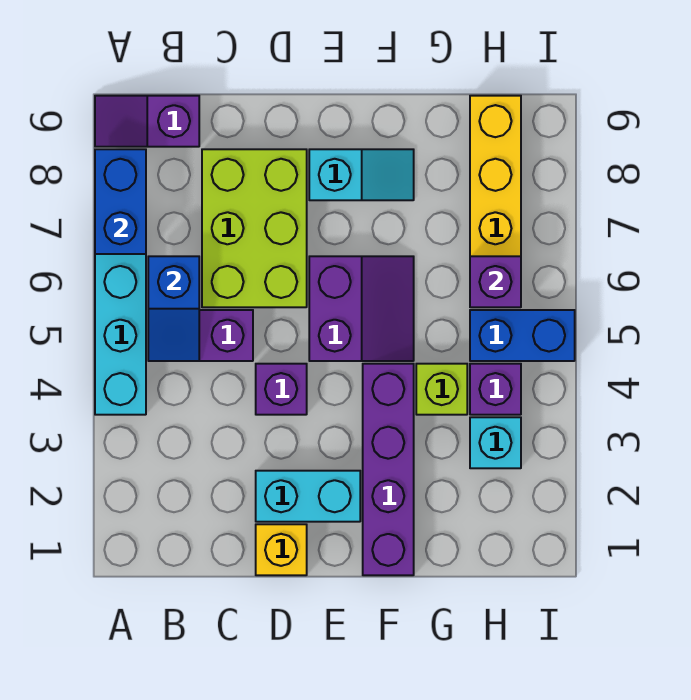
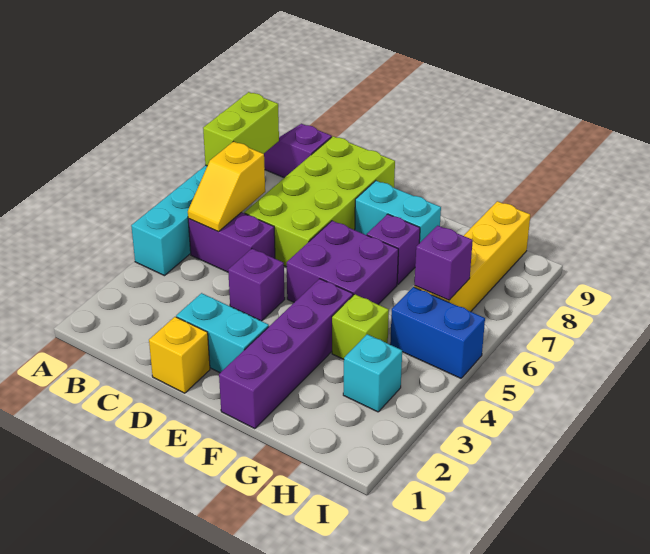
blue 1x2 brick [95,149,146,254] -> lime 1x2 brick [203,92,279,166]
blue 1x2 slope [148,256,199,361] -> yellow 1x2 slope [188,142,265,232]
lime 2x3 brick [202,149,307,307] -> lime 2x4 brick [244,136,395,267]
purple 2x2 slope [309,256,414,361] -> purple 2x2 brick [287,221,398,304]
cyan 1x2 slope [309,149,414,200] -> cyan 1x2 brick [355,181,441,243]
purple 1x1 brick [470,364,521,415] -> purple 1x1 brick moved to [367,214,420,284]

